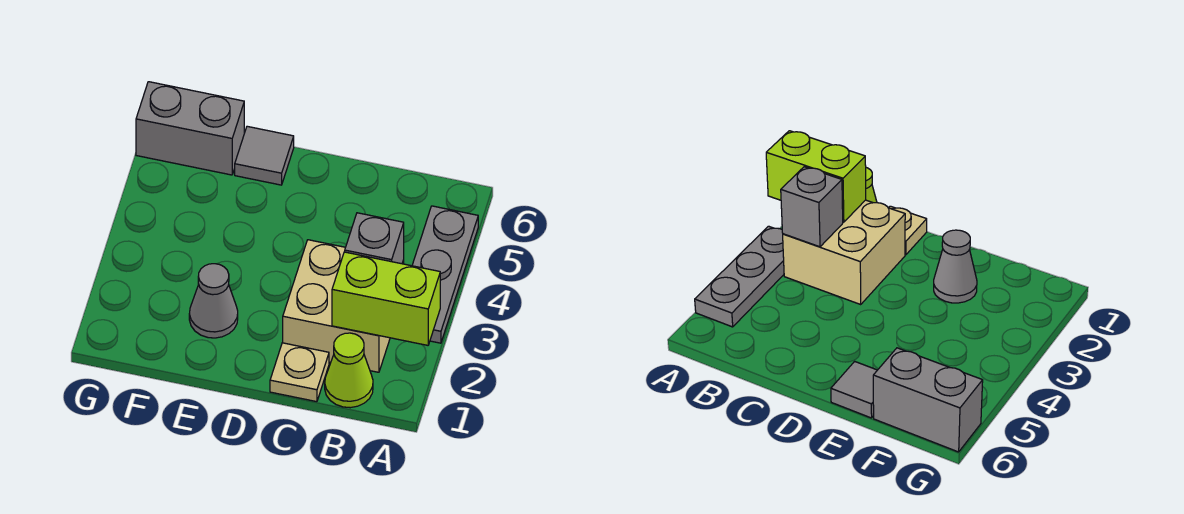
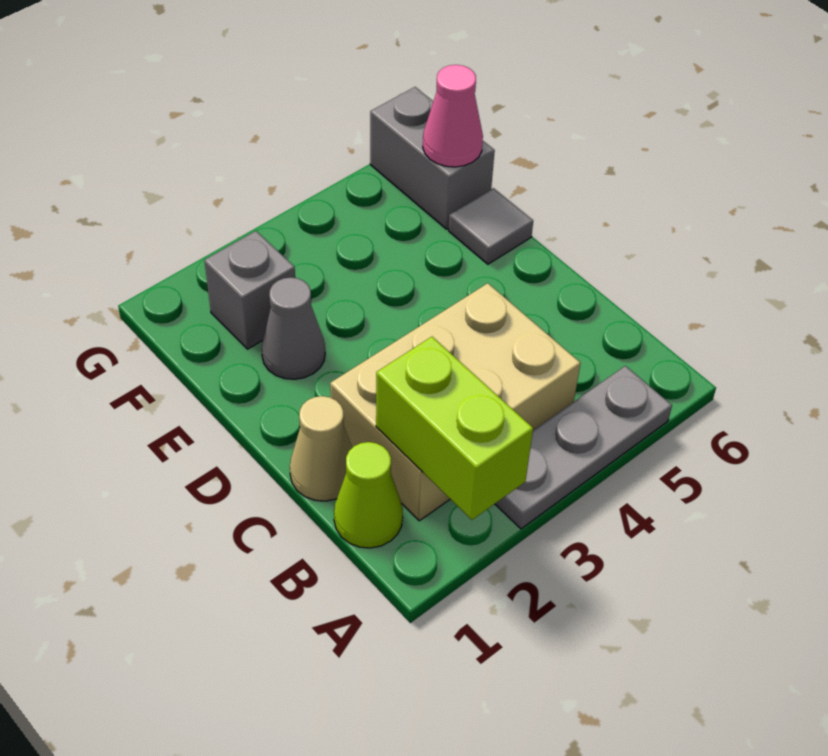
tan 2x2 brick [283,240,404,372] -> tan 2x3 brick [330,283,581,521]
grey 1x1 brick [345,213,404,264] -> grey 1x1 brick moved to [204,231,295,349]
tan 1x1 plate [270,343,329,402] -> tan 1x1 cone [290,396,352,501]
none -> pink 1x1 cone [423,65,483,167]

